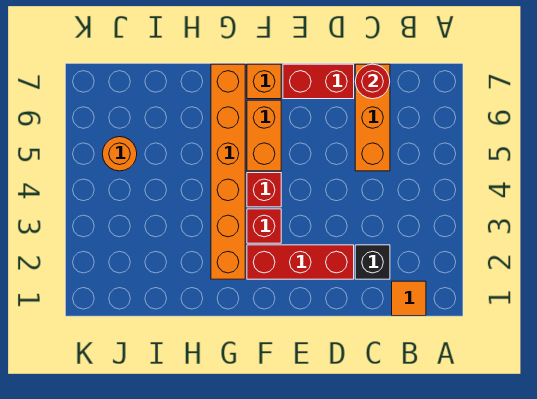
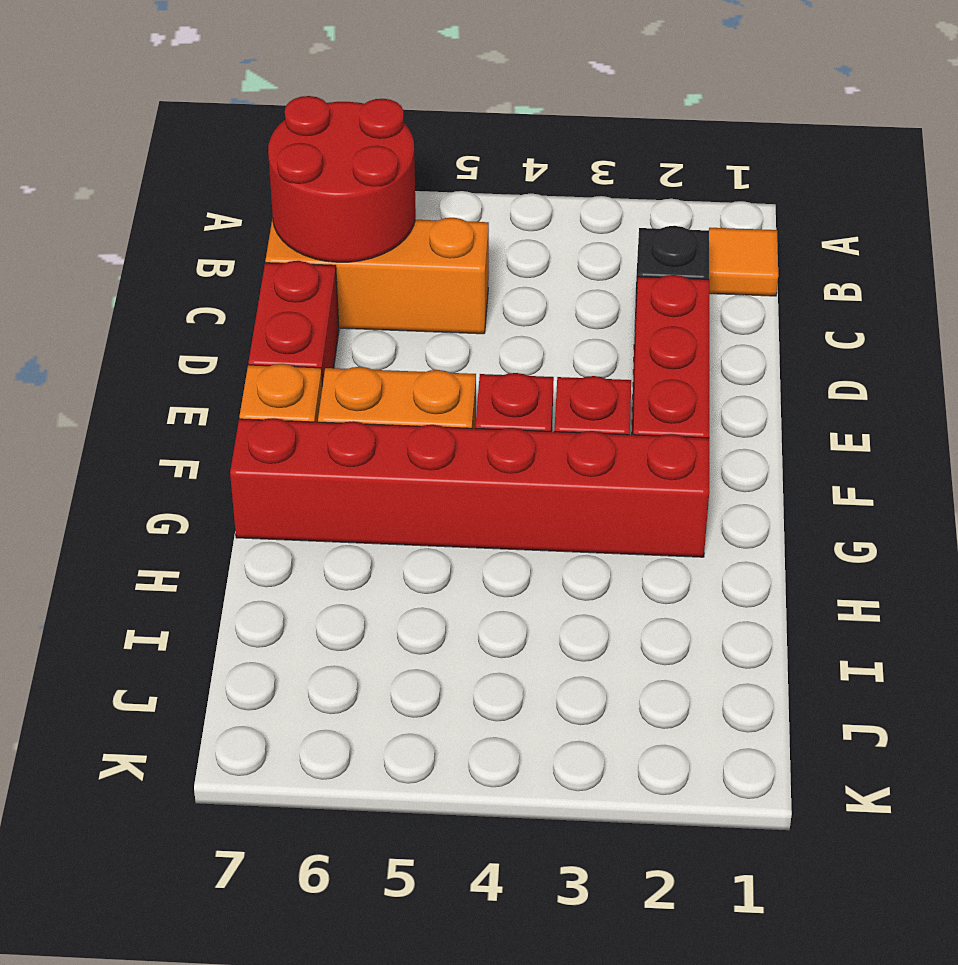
red 1x1 round brick [355,64,390,99] -> red 2x2 round brick [268,96,416,262]
orange 1x6 brick [211,64,245,279] -> red 1x6 brick [230,418,709,557]
orange 1x1 round brick [102,137,137,171] -> none

